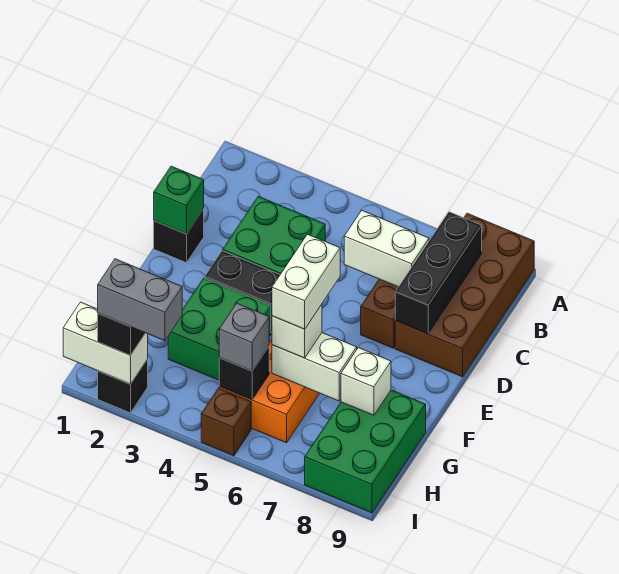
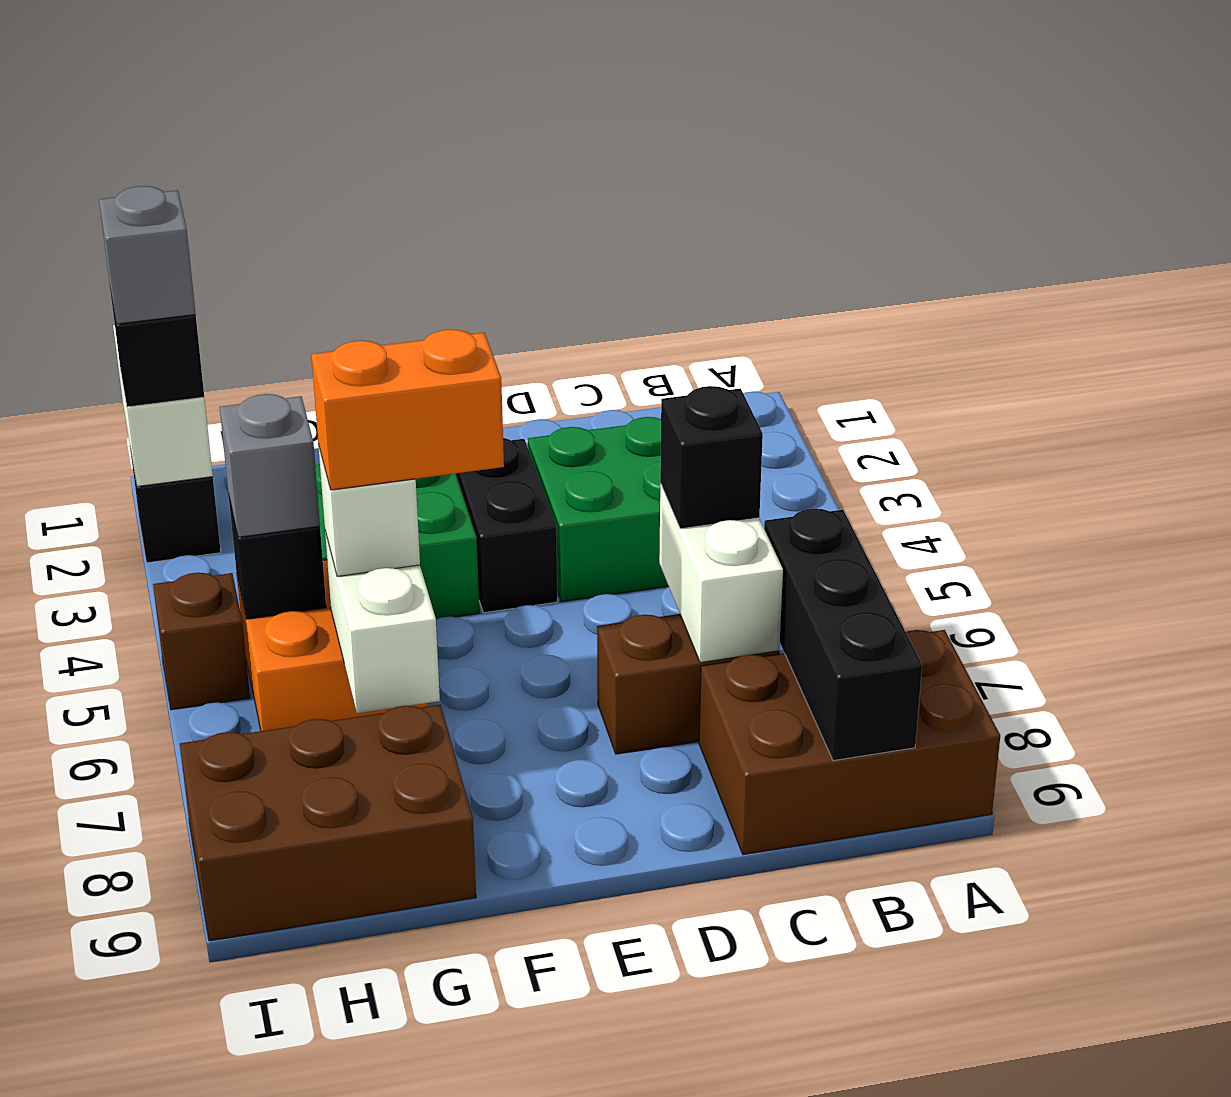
brown 2x4 brick [395,213,534,377] -> brown 2x3 brick [699,630,1000,855]
black 1x3 brick [395,212,482,334] -> black 1x3 brick turned to [764,509,922,761]
black 1x1 brick [154,209,204,263] -> black 1x1 brick moved to [660,386,763,529]
green 1x1 brick [154,166,204,234] -> none
white 1x2 brick [272,234,340,329] -> orange 1x2 brick [311,329,504,490]
green 2x3 brick [305,390,426,513] -> brown 2x3 brick [180,705,476,941]
white 1x1 brick [341,348,391,415] -> none
grey 1x2 brick [98,259,182,341] -> grey 1x1 brick [99,186,196,324]

